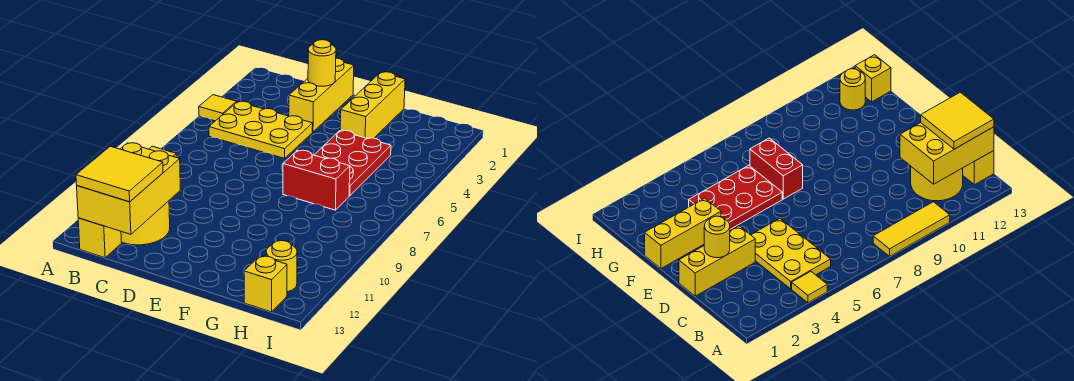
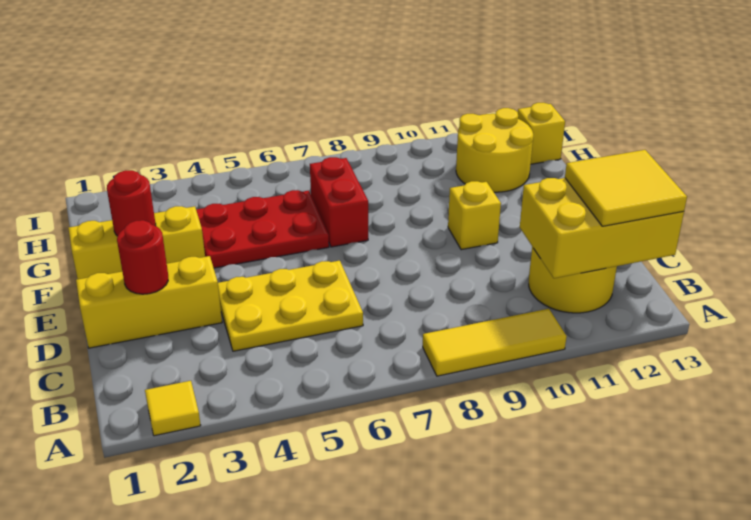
yellow 1x1 tile [199,95,236,121] -> yellow 1x1 tile moved to [145,381,201,436]
yellow 2x3 plate [209,101,313,158] -> yellow 2x3 plate turned to [218,261,363,351]
yellow 1x1 brick [78,218,122,258] -> yellow 1x1 brick moved to [448,181,501,250]
yellow 1x1 round brick [308,40,336,86] -> red 1x1 round brick [117,220,168,294]
none -> red 1x1 round brick [107,170,156,236]
yellow 1x1 round brick [266,241,297,292] -> yellow 2x2 round brick [456,108,533,192]

